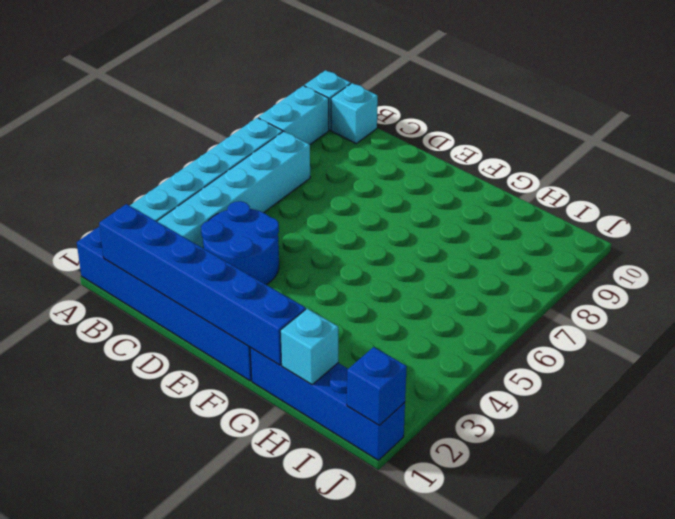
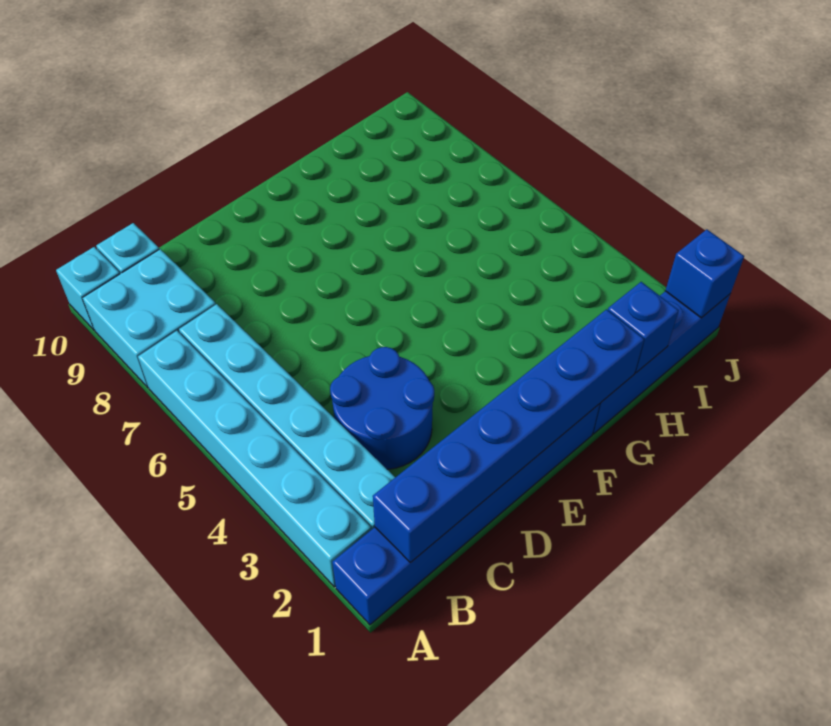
cyan 1x2 brick [258,86,329,144] -> cyan 2x2 brick [83,249,216,388]
cyan 1x1 brick [280,309,338,385] -> blue 1x1 brick [608,282,679,373]

